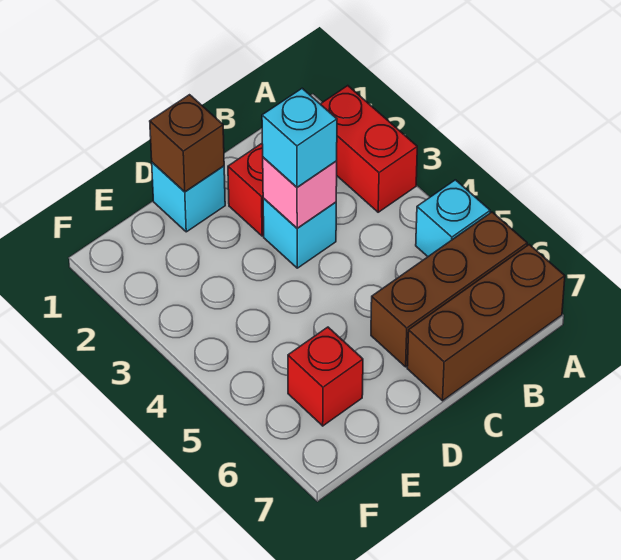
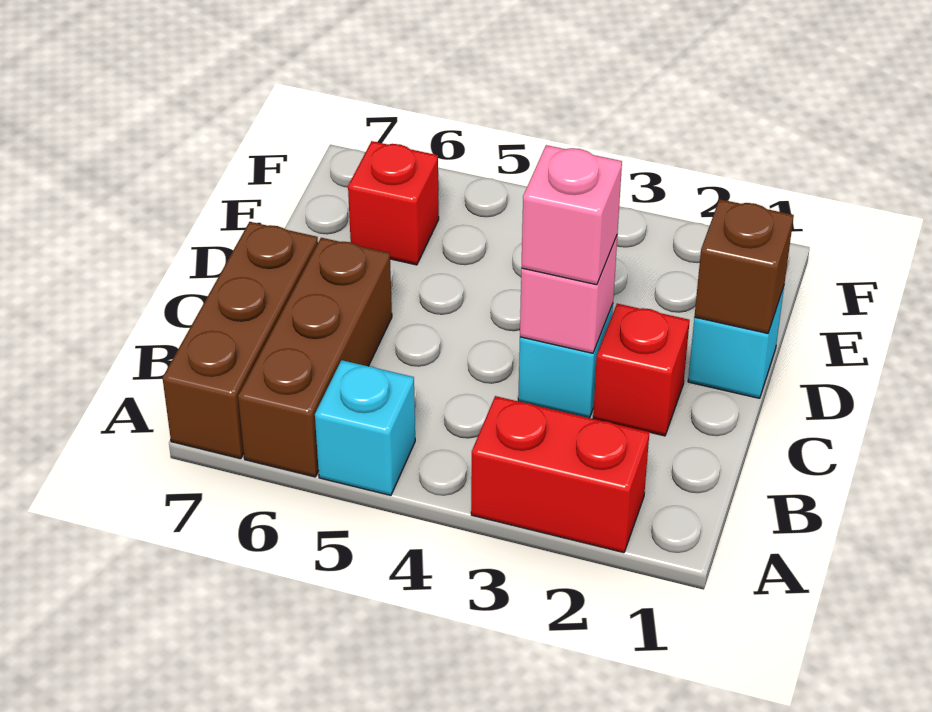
cyan 1x1 brick [262,88,337,187] -> pink 1x1 brick [521,145,622,285]

